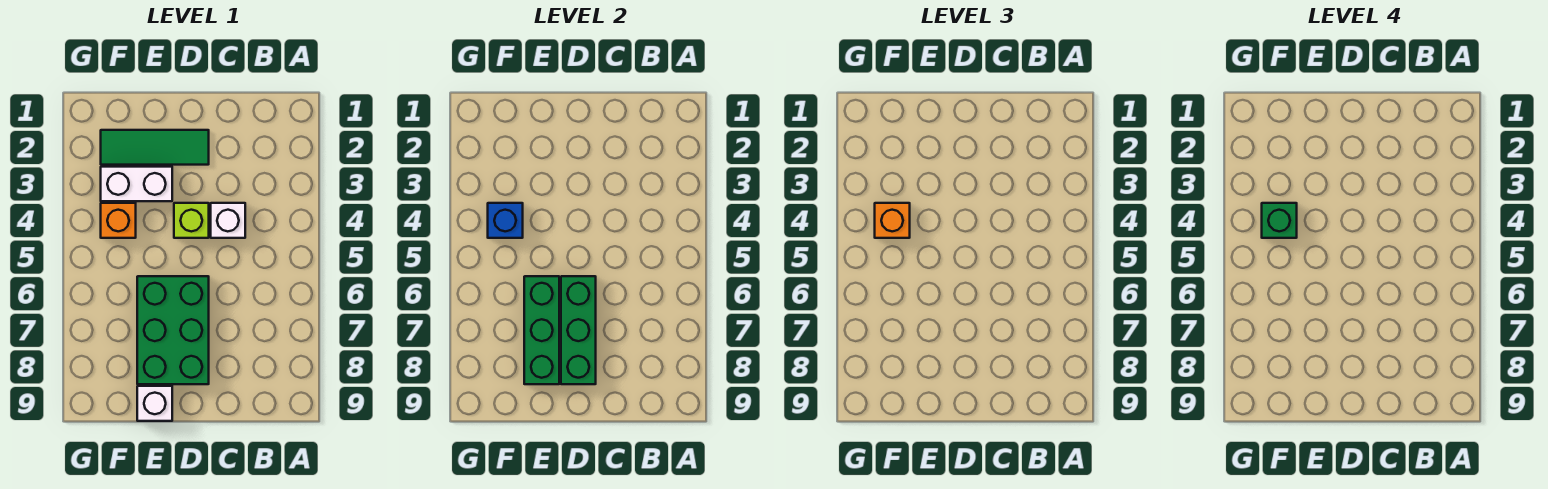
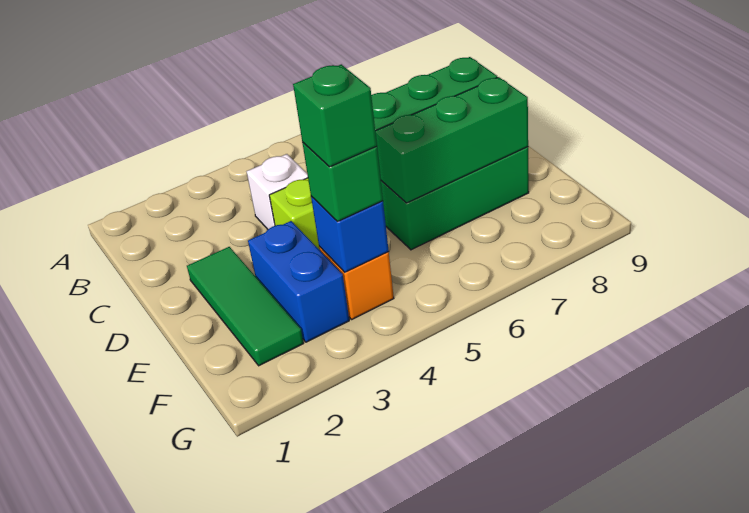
white 1x2 brick [101,167,172,201] -> blue 1x2 brick [248,221,349,342]
white 1x1 brick [137,386,172,421] -> none
orange 1x1 brick [875,203,910,238] -> green 1x1 brick [302,142,383,222]

